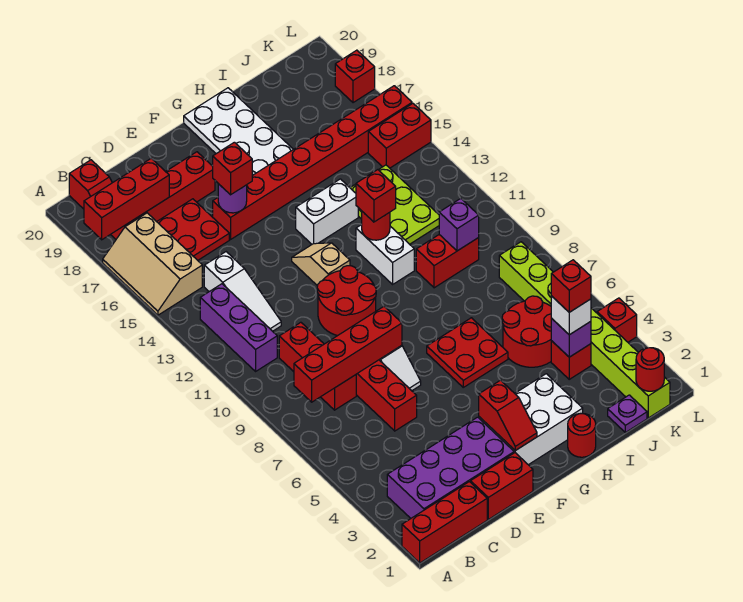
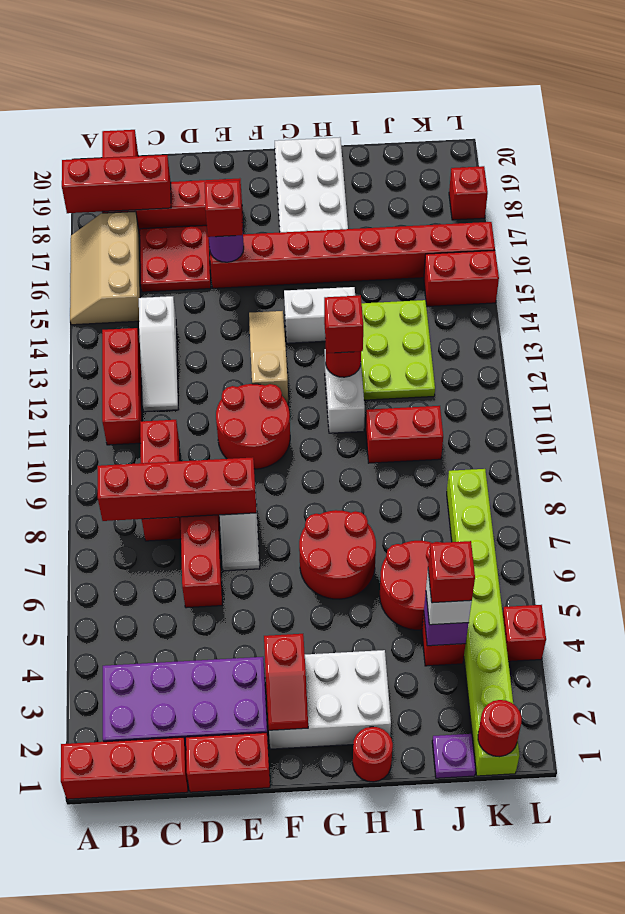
purple 1x3 brick [200,284,277,371] -> red 1x3 brick [102,328,142,445]
tan 1x2 slope [292,243,350,286] -> tan 1x3 slope [249,311,288,404]
red 2x2 plate [427,318,508,387] -> red 2x2 round brick [299,510,376,599]
purple 1x1 brick [439,198,479,251] -> none

